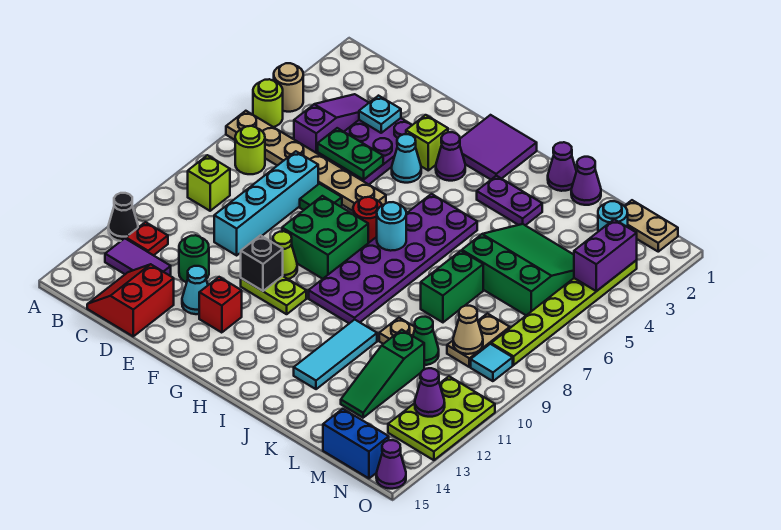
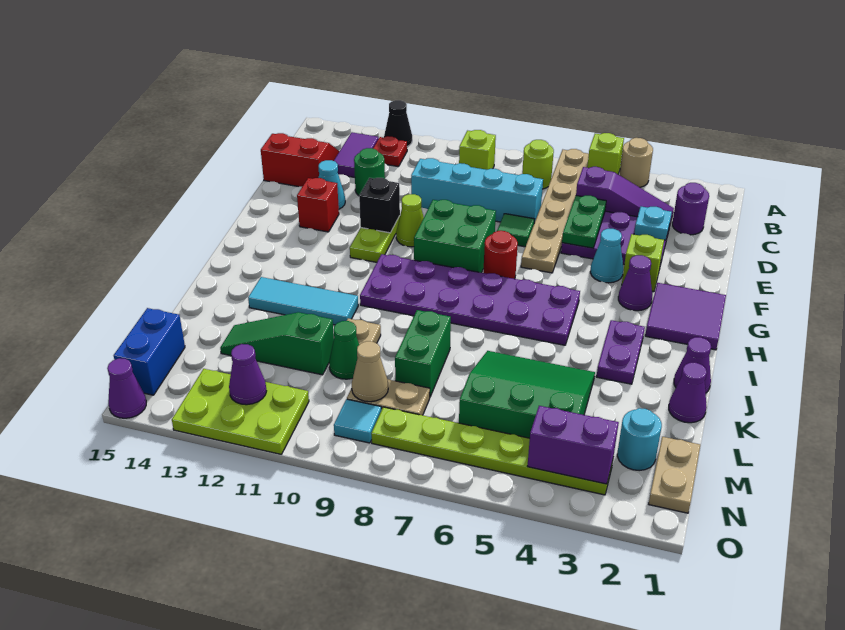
lime 1x1 round brick [253,79,283,127] -> lime 1x1 brick [587,133,624,174]
none -> purple 1x1 round brick [672,183,709,235]
cyan 1x1 round brick [377,202,406,251] -> none
green 3x3 slope [462,224,574,315] -> green 3x3 slope turned to [459,351,595,438]
green 1x2 brick [421,251,483,322] -> green 1x2 brick turned to [395,310,451,396]

